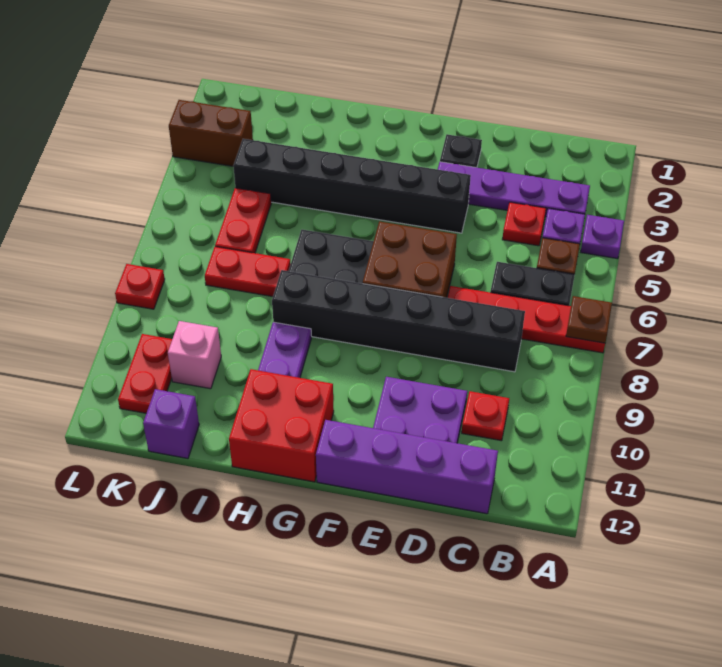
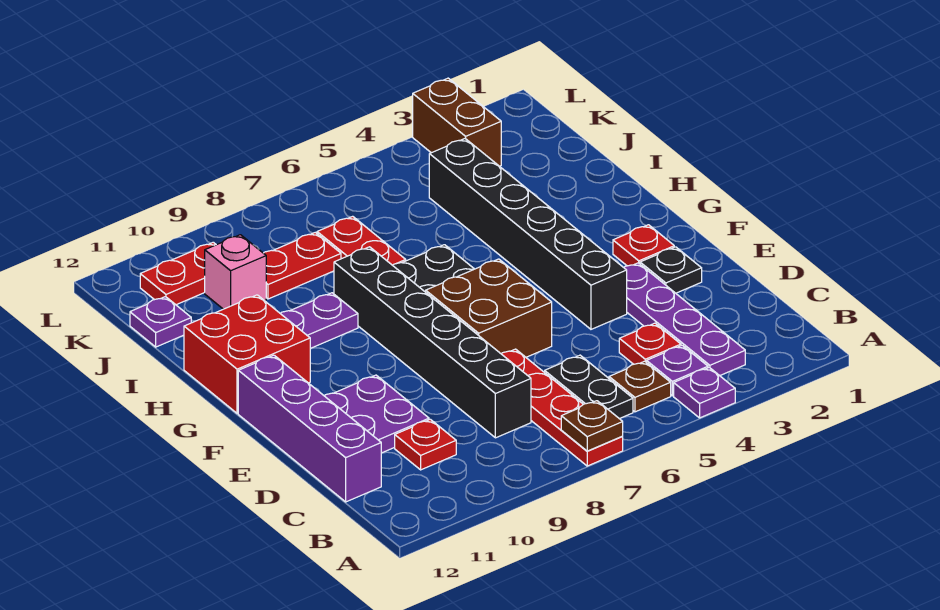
red 1x2 plate [215,188,271,253] -> red 1x2 plate moved to [264,232,341,299]
purple 1x1 brick [143,389,199,458] -> purple 1x1 plate [130,297,191,347]
red 1x1 plate [115,264,165,309] -> red 1x1 plate moved to [613,225,674,266]

